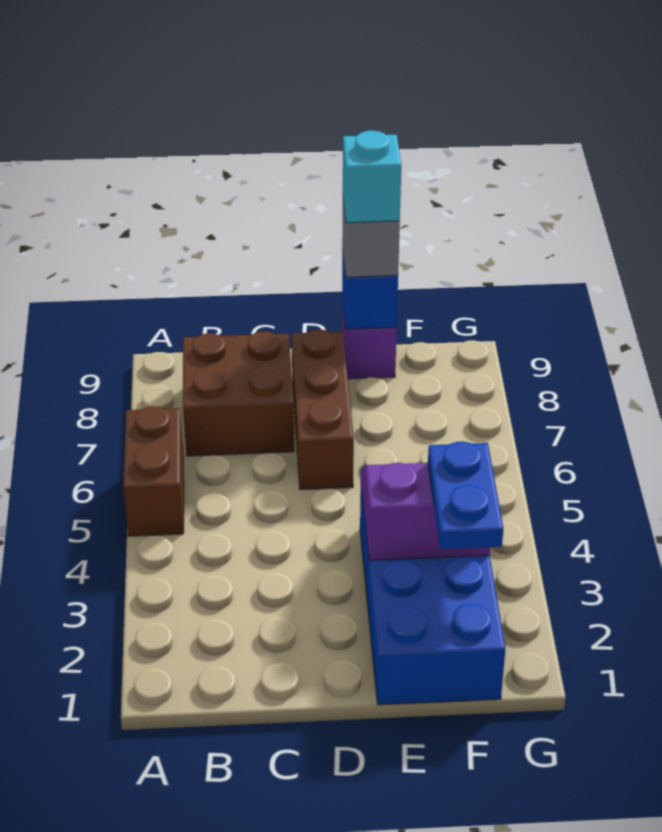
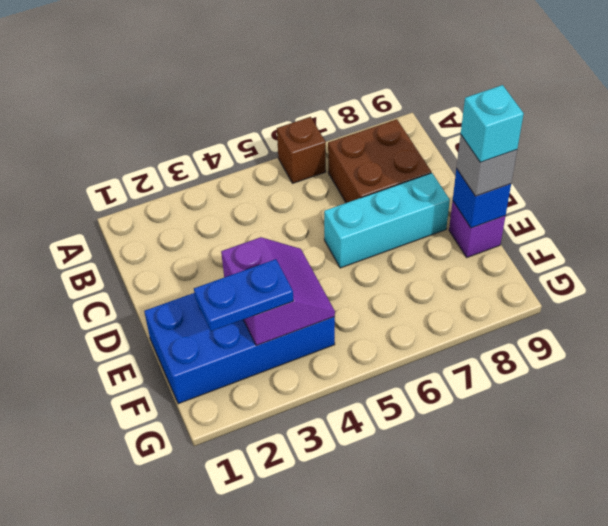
brown 1x2 brick [123,407,184,536] -> brown 1x1 brick [277,117,326,183]
brown 1x3 brick [292,329,354,490] -> cyan 1x3 brick [324,173,450,268]

